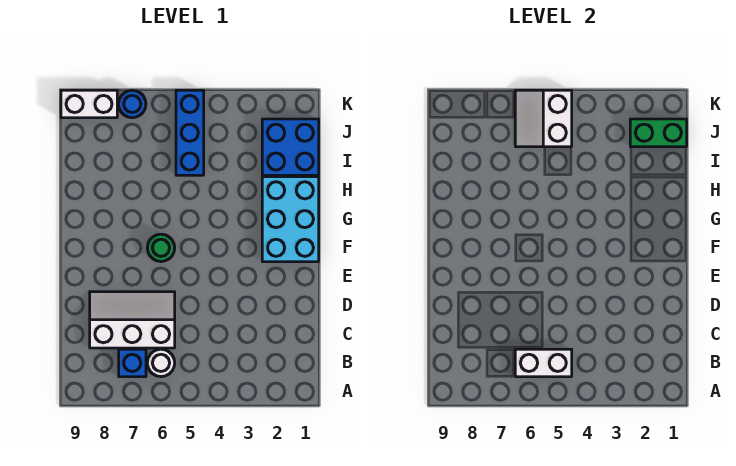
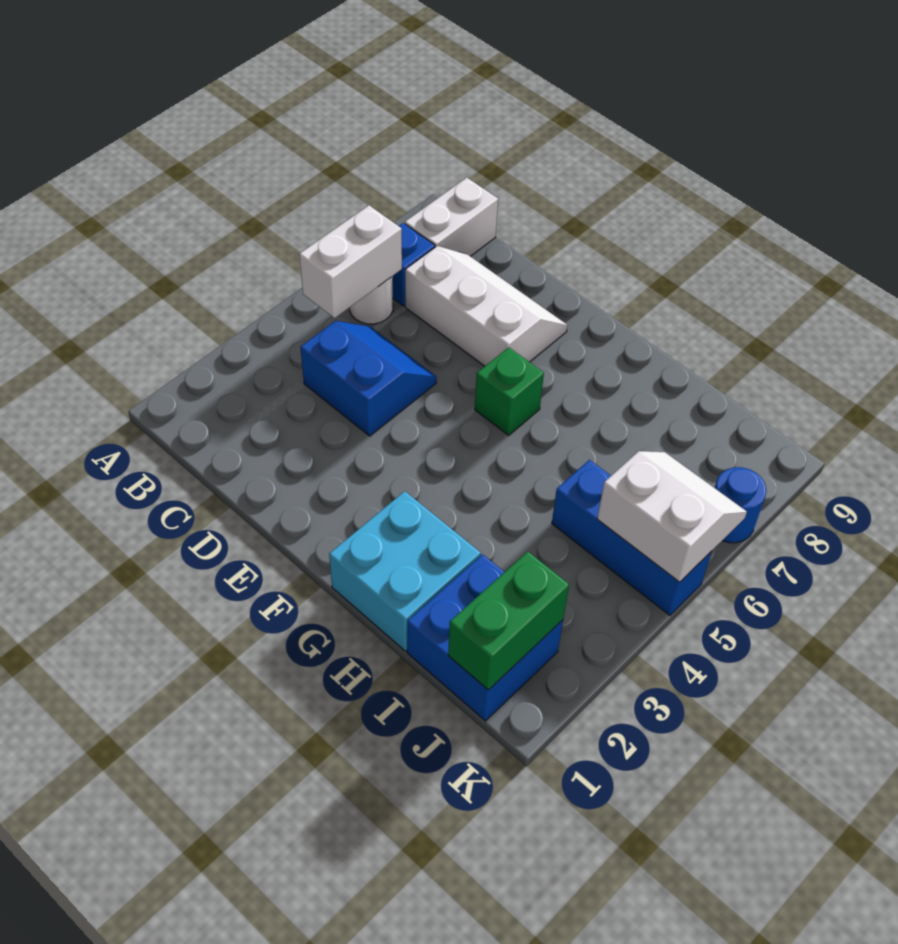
none -> blue 2x2 slope [300,321,437,436]
white 2x3 slope [90,292,175,348] -> white 2x3 slope turned to [405,246,568,366]
cyan 2x3 brick [262,177,319,262] -> cyan 2x2 brick [329,491,481,651]
green 1x1 round brick [147,234,175,262] -> green 1x1 brick [475,347,544,435]
white 1x2 brick [61,90,117,118] -> white 1x2 brick moved to [405,178,498,256]

